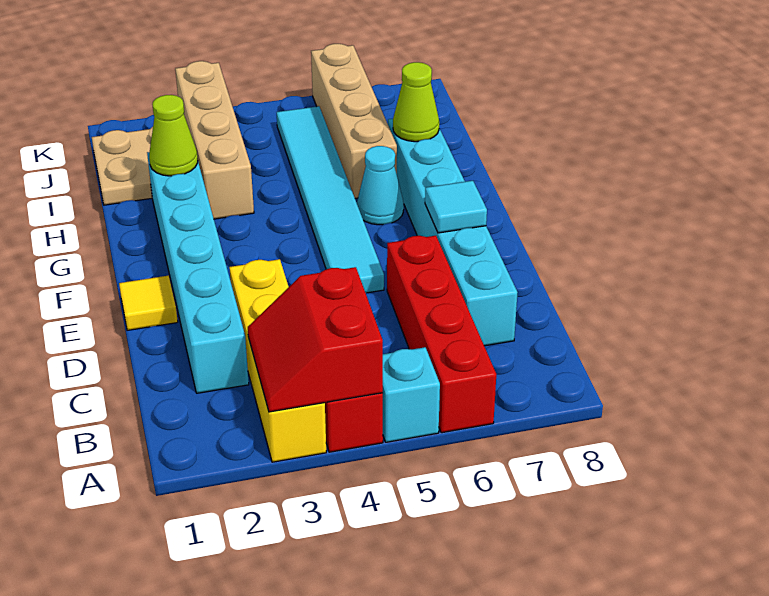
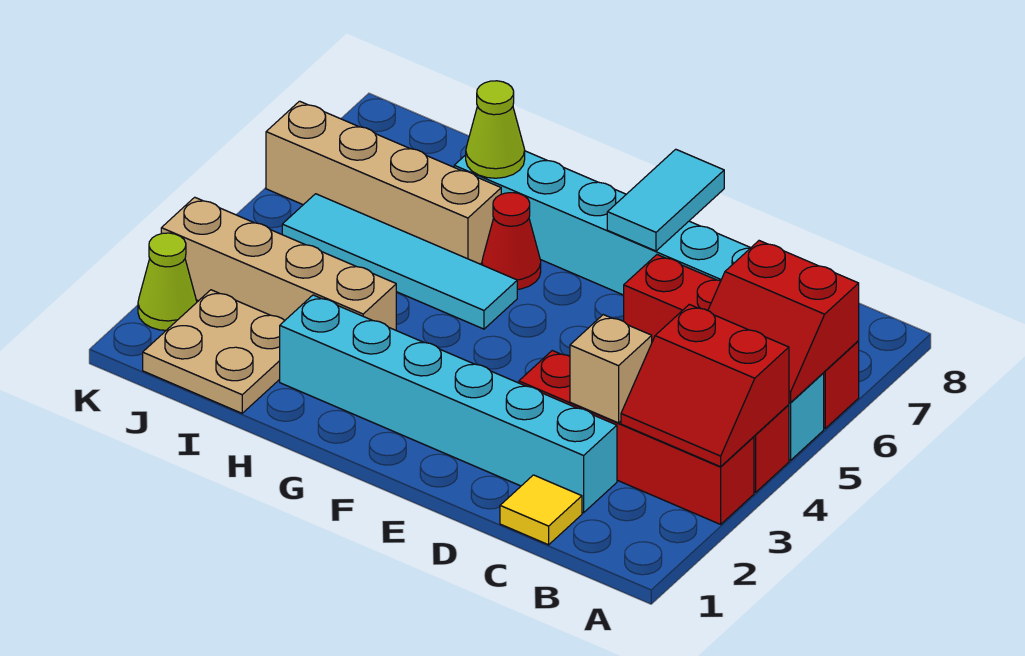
yellow 1x4 brick [229,259,326,462] -> red 1x4 brick [519,351,754,524]
none -> red 2x2 slope [708,241,859,403]
none -> tan 1x1 brick [570,315,652,423]
yellow 1x1 tile [119,276,178,330] -> yellow 1x1 tile moved to [500,475,582,545]
cyan 1x6 tile [277,106,384,293] -> cyan 1x4 tile [282,194,517,329]
cyan 1x1 tile [425,181,487,233] -> cyan 1x2 tile [607,149,724,251]
cyan 1x1 cone [357,146,404,225] -> red 1x1 cone [482,193,541,289]
lime 1x1 cone [149,95,198,176] -> lime 1x1 cone moved to [138,233,197,330]

